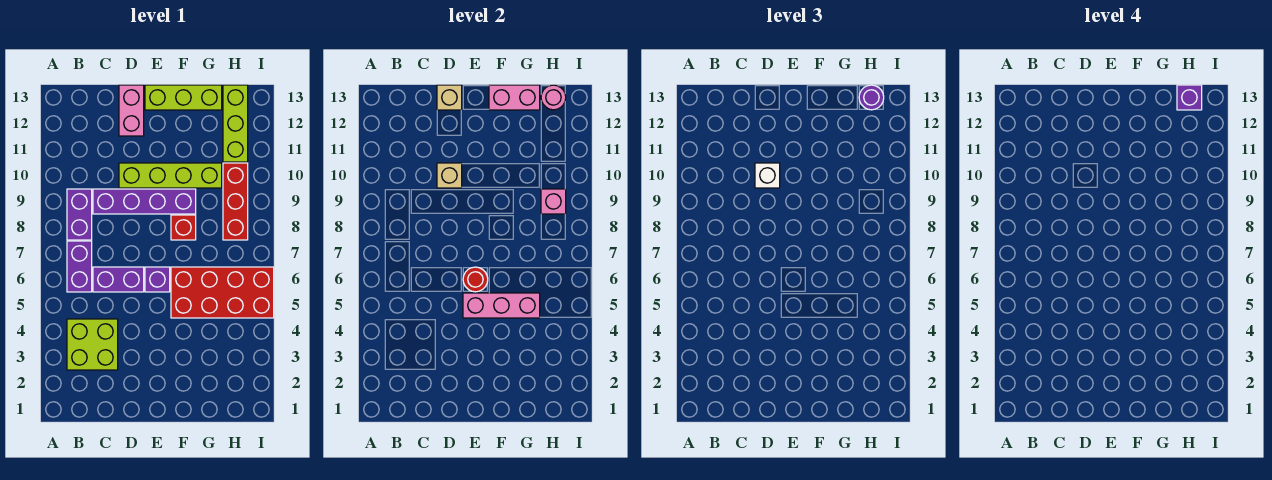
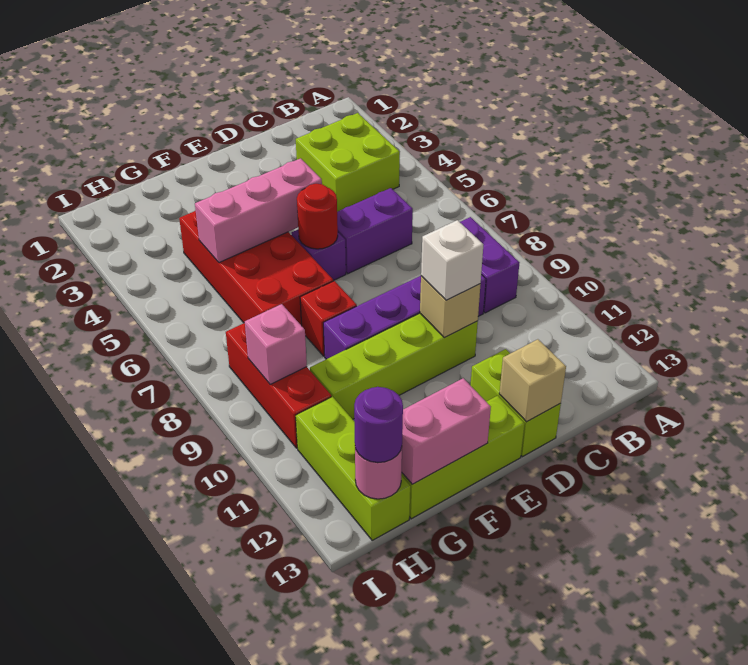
purple 1x2 brick [67,241,92,292] -> none
pink 1x2 brick [119,85,144,136] -> lime 1x2 brick [471,349,561,457]
red 2x4 brick [171,267,274,318] -> red 2x4 brick turned to [179,210,333,326]
purple 1x1 brick [1177,85,1202,110] -> none

